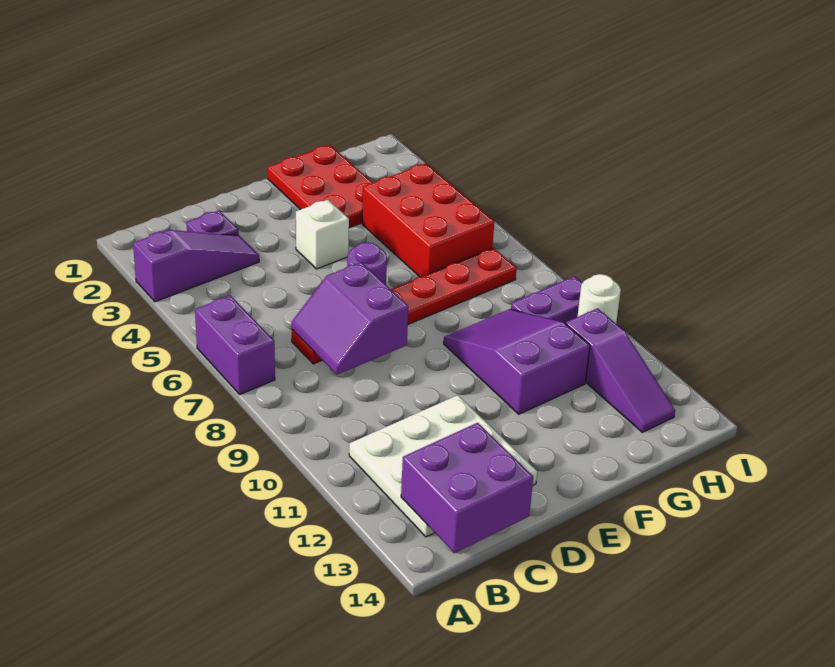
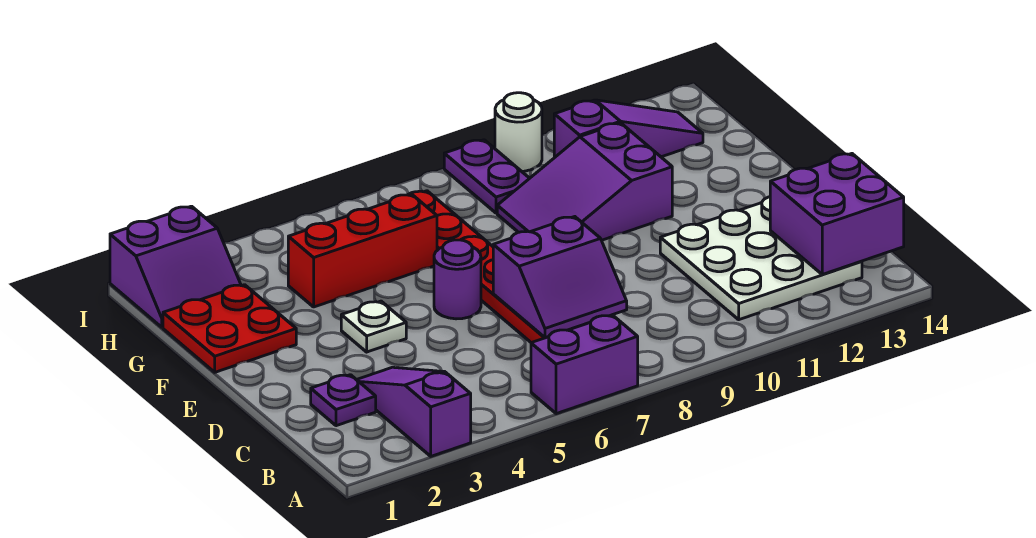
white 1x1 brick [296,200,349,269] -> white 1x1 plate [341,301,406,352]
red 2x3 plate [268,145,373,228] -> red 2x2 plate [163,285,296,372]
red 2x3 brick [362,163,494,277] -> red 1x3 brick [288,194,437,307]
none -> purple 2x2 slope [110,206,241,327]

